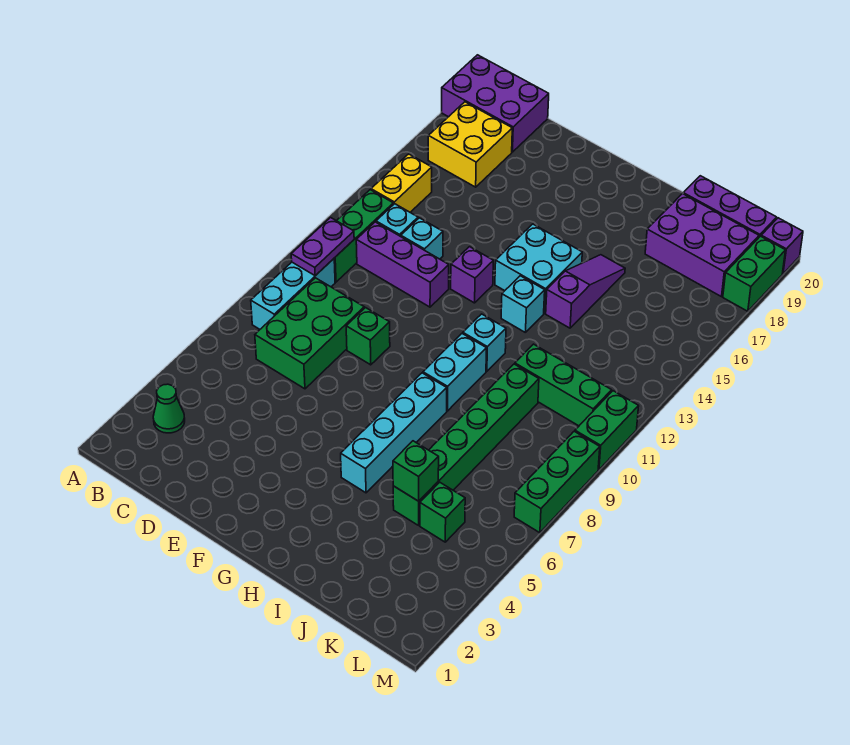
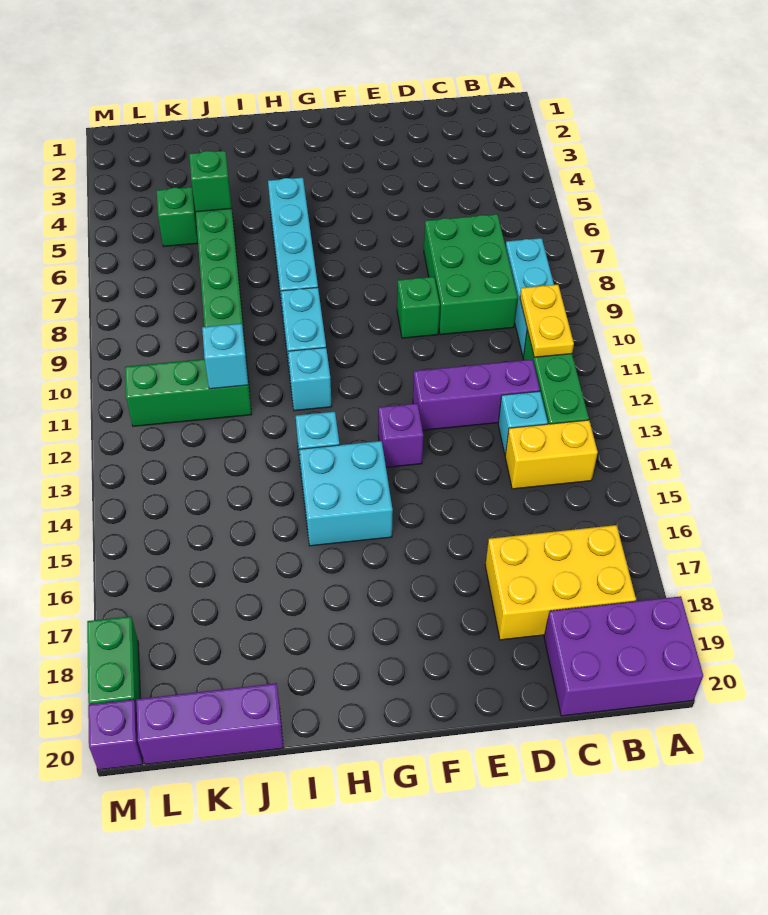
green 1x1 cone [153,384,185,433] -> none
purple 1x2 plate [291,218,354,276] -> yellow 1x2 plate [520,285,574,357]
yellow 1x2 brick [371,154,432,212] -> yellow 1x2 brick turned to [505,420,598,489]
yellow 2x2 brick [428,102,512,187] -> yellow 2x3 brick [485,525,636,640]
cyan 1x1 brick [401,218,443,259] -> cyan 1x1 brick moved to [202,323,248,389]
purple 1x3 slope [546,255,625,328] -> none
purple 2x3 brick [645,194,759,297] -> none
green 1x3 brick [514,431,600,533] -> none
green 1x2 brick [575,391,639,470] -> none

